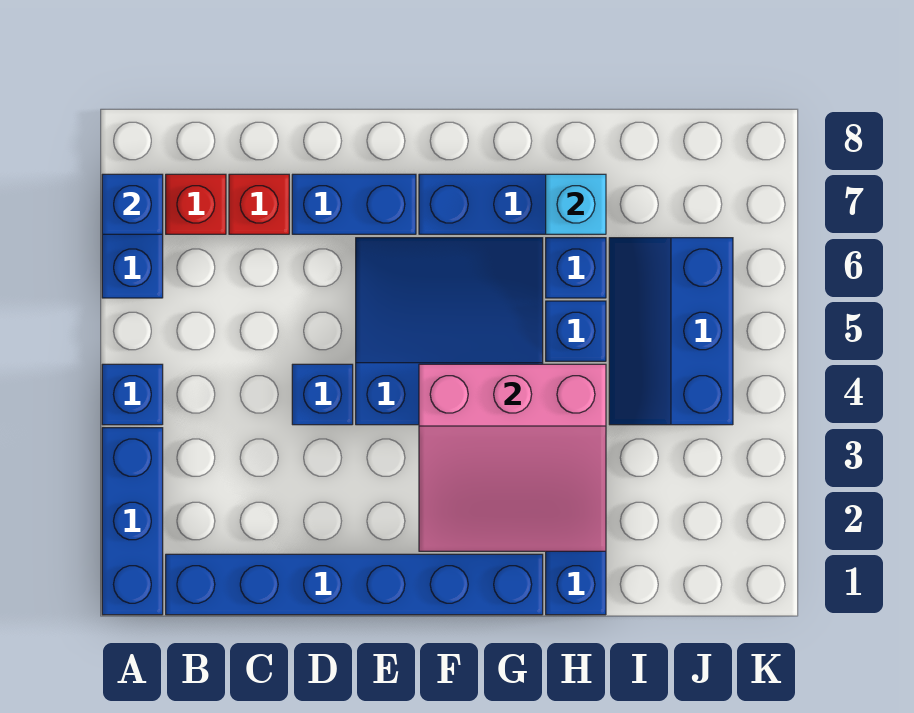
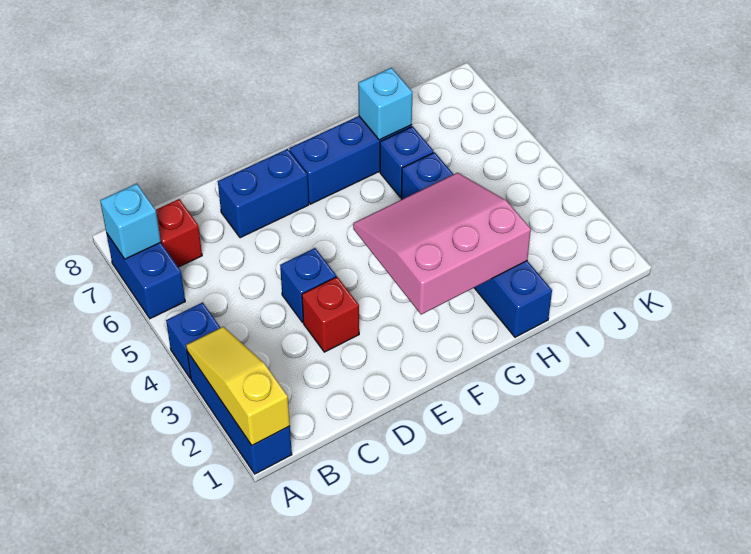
none -> yellow 1x3 slope [186,327,290,445]
blue 1x1 brick [102,174,163,234] -> cyan 1x1 brick [100,184,161,259]
blue 1x6 brick [166,554,543,615] -> none
red 1x1 brick [229,174,289,234] -> red 1x1 brick moved to [302,277,359,352]
blue 3x3 slope [356,238,543,425] -> none
pink 3x3 slope [419,364,606,551] -> pink 3x3 slope turned to [353,173,531,315]
blue 2x3 slope [609,238,733,425] -> none

